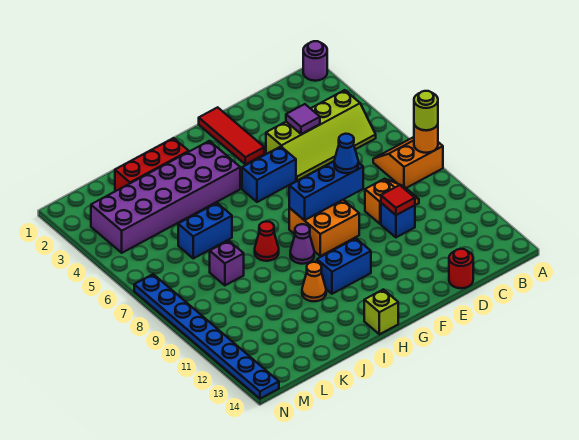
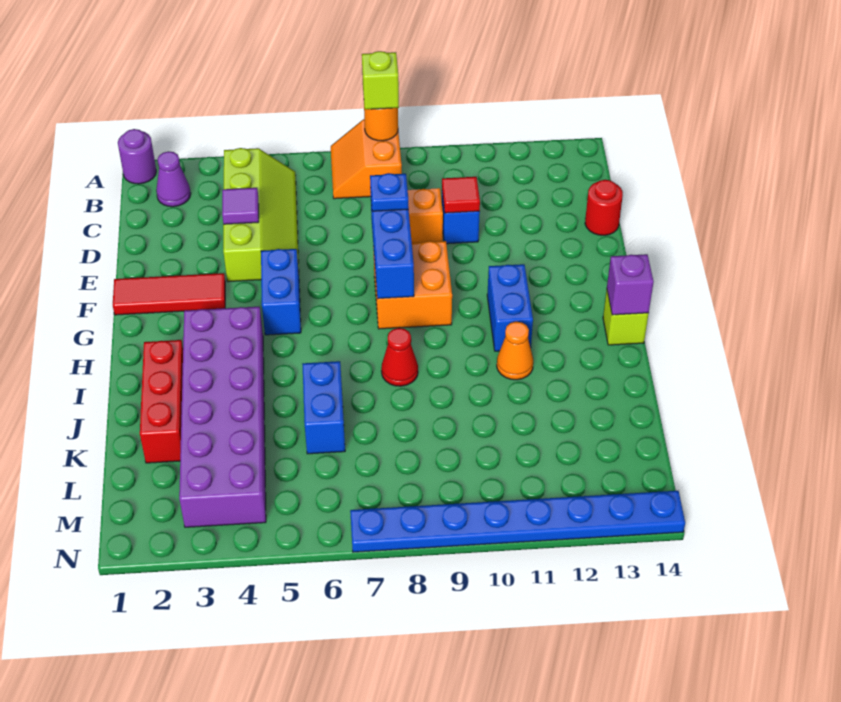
lime 1x1 round brick [414,91,438,130] -> lime 1x1 brick [362,51,399,109]
blue 1x1 cone [334,134,358,173] -> blue 1x1 plate [370,173,409,211]
purple 1x1 cone [290,224,314,264] -> purple 1x1 cone moved to [156,151,191,207]
purple 1x1 brick [210,241,244,285] -> purple 1x1 brick moved to [607,254,654,315]

